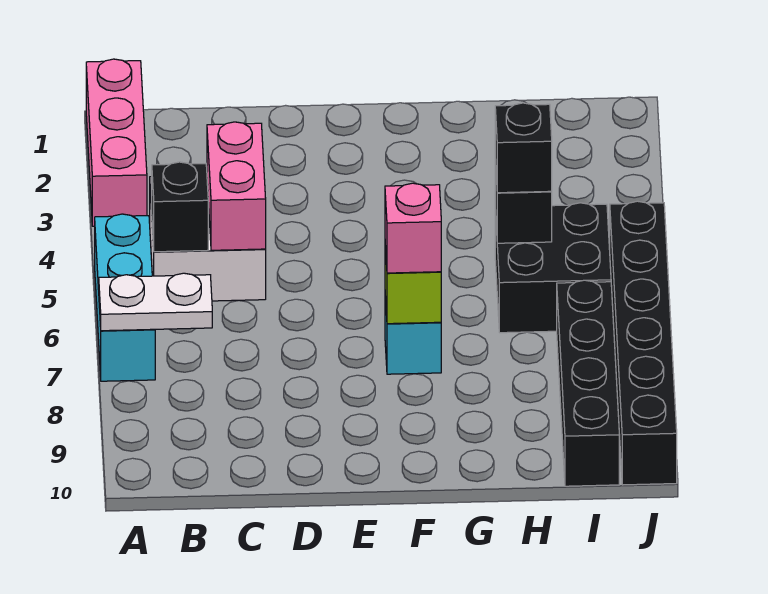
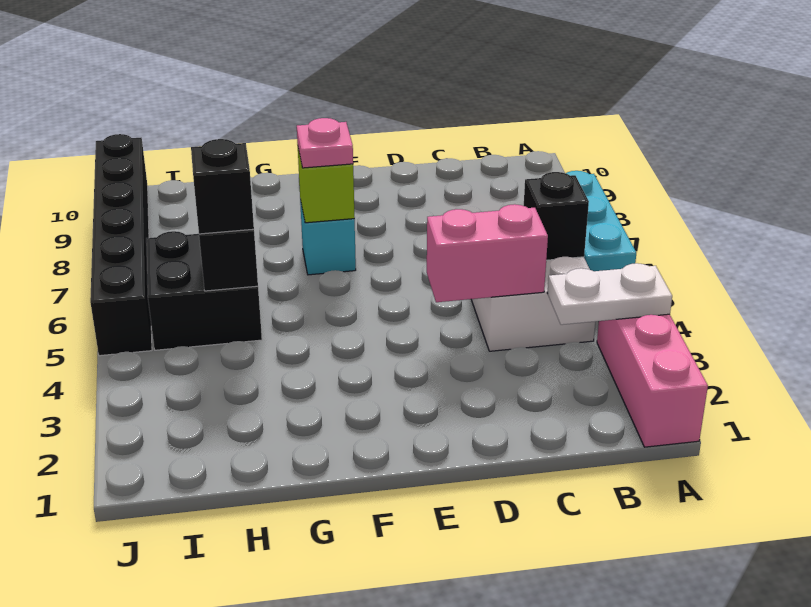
white 1x2 plate [99,273,212,331] -> white 1x2 plate moved to [547,263,672,325]
pink 1x2 brick [207,122,266,250] -> pink 1x2 brick turned to [427,204,548,302]
pink 1x1 brick [385,183,441,273] -> pink 1x1 plate [297,118,353,168]
black 1x4 brick [557,280,619,486] -> none

